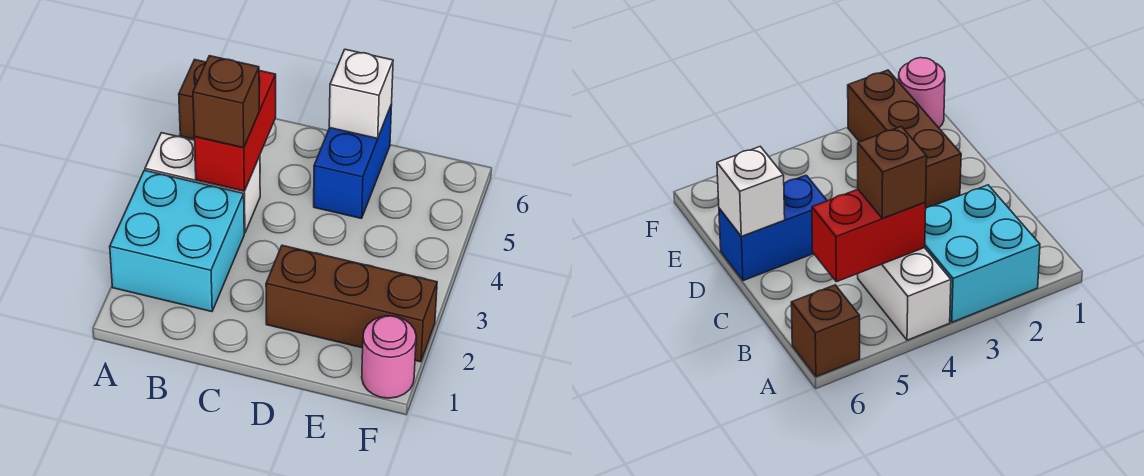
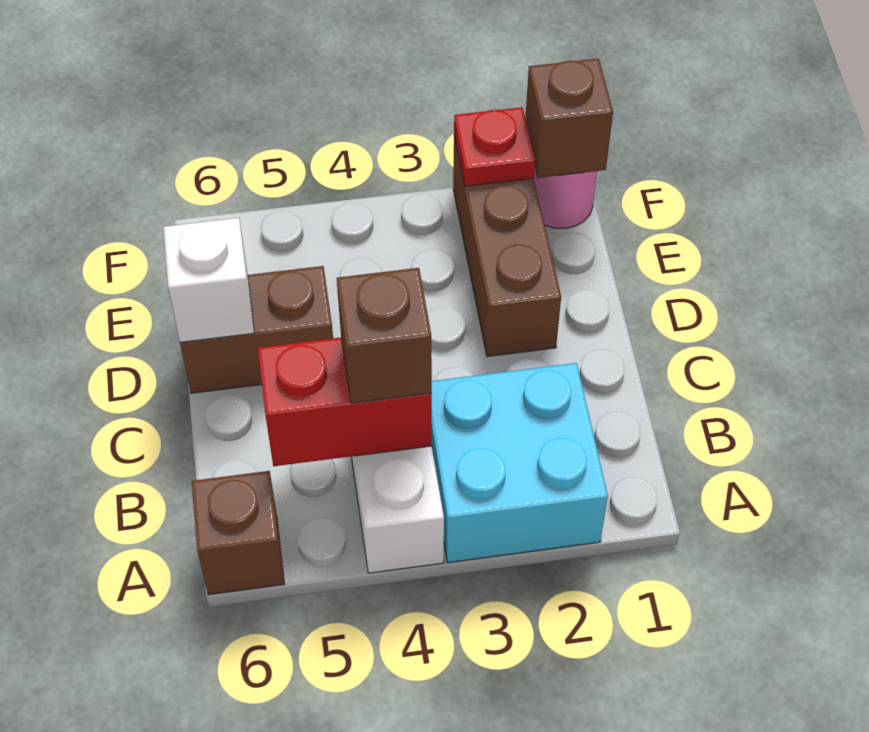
blue 1x2 brick [314,104,392,218] -> brown 1x2 brick [180,266,333,393]
none -> brown 1x1 brick [525,59,613,178]
none -> red 1x1 plate [454,107,535,186]

